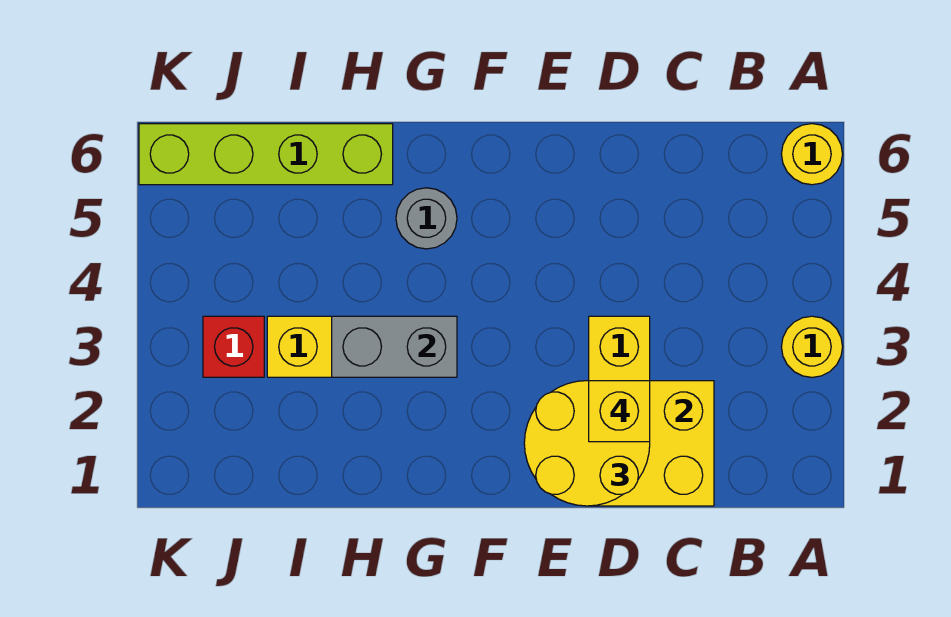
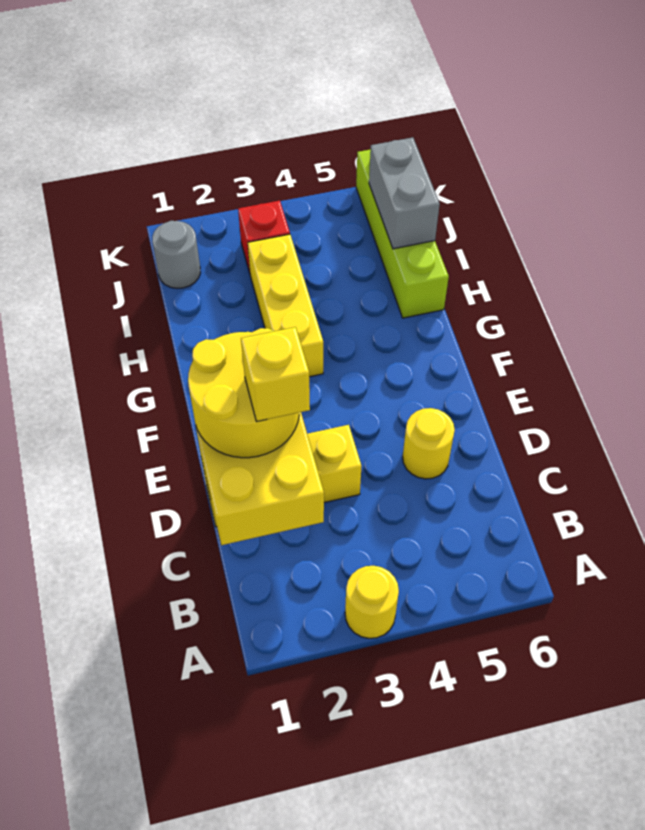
yellow 1x1 round brick [781,124,843,185] -> yellow 1x1 round brick moved to [403,408,455,479]
grey 1x2 brick [332,316,457,377] -> grey 1x2 brick moved to [369,137,440,249]
grey 1x1 round brick [396,188,457,249] -> grey 1x1 round brick moved to [152,221,201,288]

